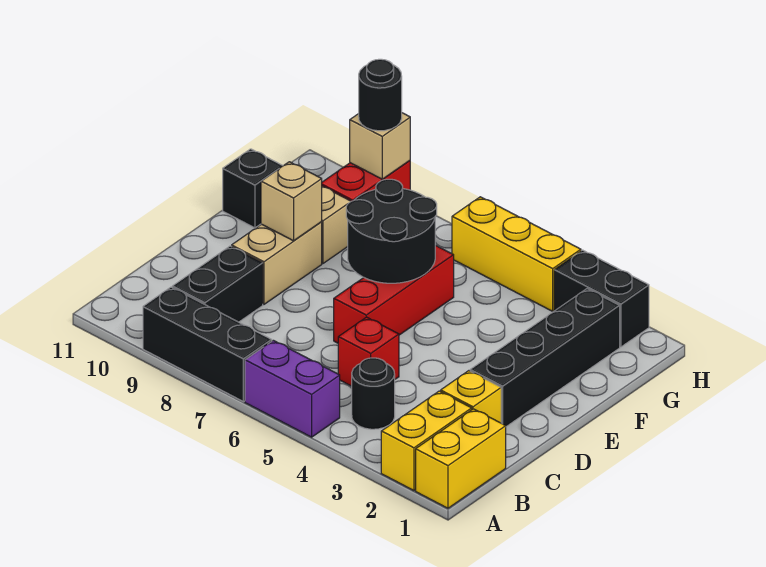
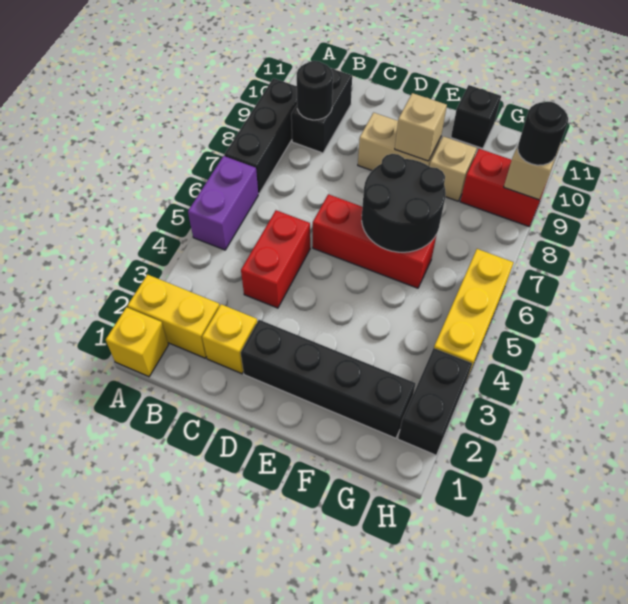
yellow 1x2 brick [416,409,506,508] -> yellow 1x1 brick [106,307,168,377]
black 1x1 round brick [352,358,395,429] -> black 1x1 round brick moved to [297,61,333,120]
black 1x2 brick [172,246,263,322] -> black 1x2 brick turned to [291,69,352,153]
red 1x1 brick [338,317,399,386] -> red 1x2 brick [241,210,310,308]

